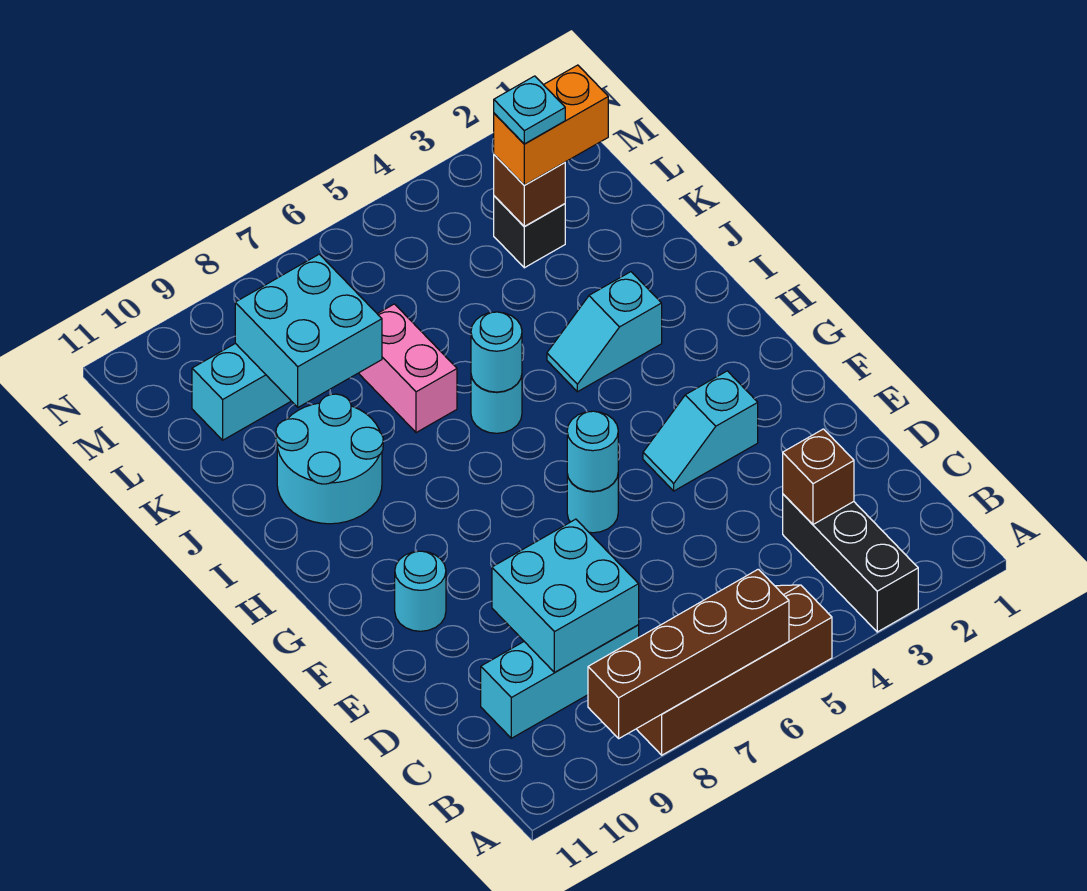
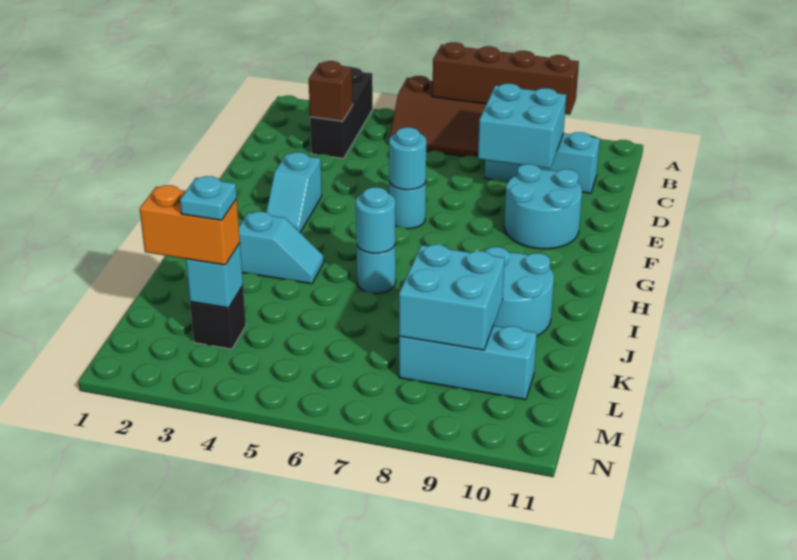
cyan 1x2 slope [643,371,758,491] -> cyan 1x2 slope turned to [266,152,322,232]
cyan 1x1 round brick [395,551,446,631] -> cyan 2x2 round brick [504,164,582,249]
pink 1x2 brick [359,304,457,433] -> none
brown 1x1 brick [494,155,565,227] -> cyan 1x1 brick [186,243,243,308]

